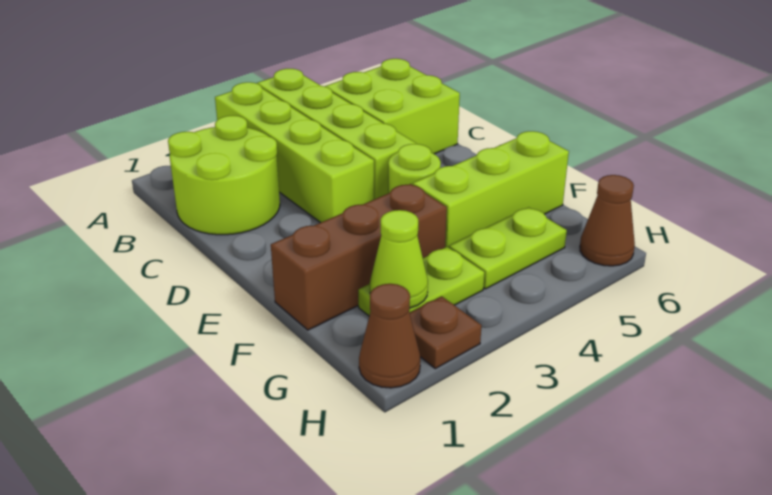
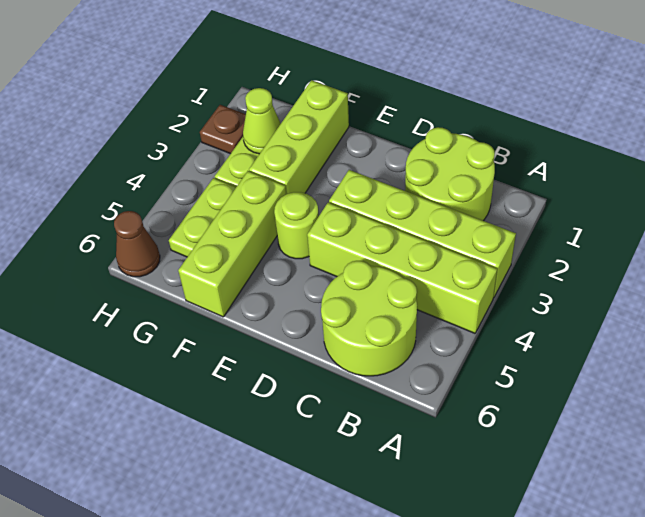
lime 2x2 brick [325,59,460,154] -> lime 2x2 round brick [321,261,417,376]
brown 1x3 brick [271,184,447,330] -> lime 1x3 brick [249,80,349,194]
brown 1x1 cone [359,284,420,388] -> none

